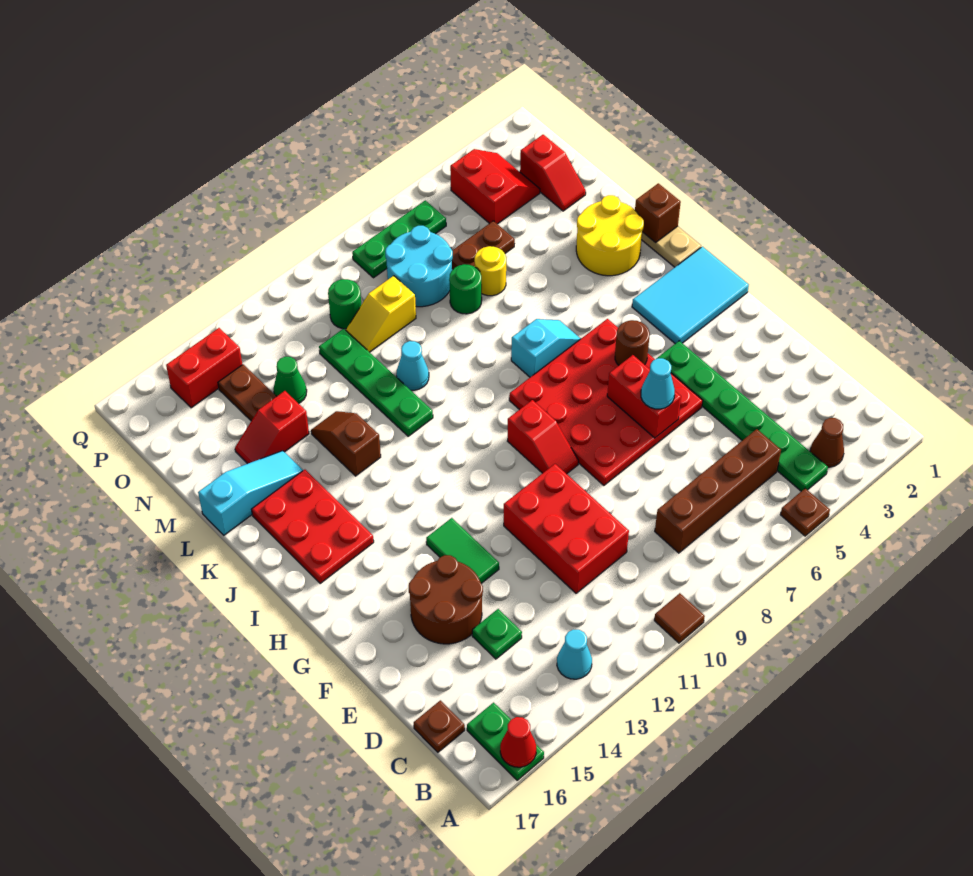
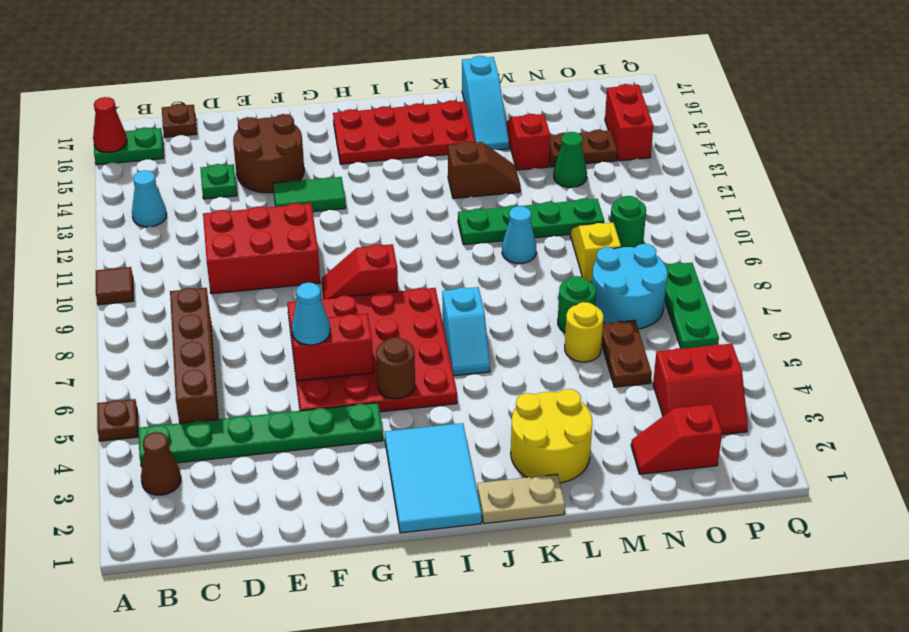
red 2x3 plate [251,470,374,584] -> red 2x4 plate [333,100,475,164]
brown 1x1 brick [635,183,681,243] -> none

